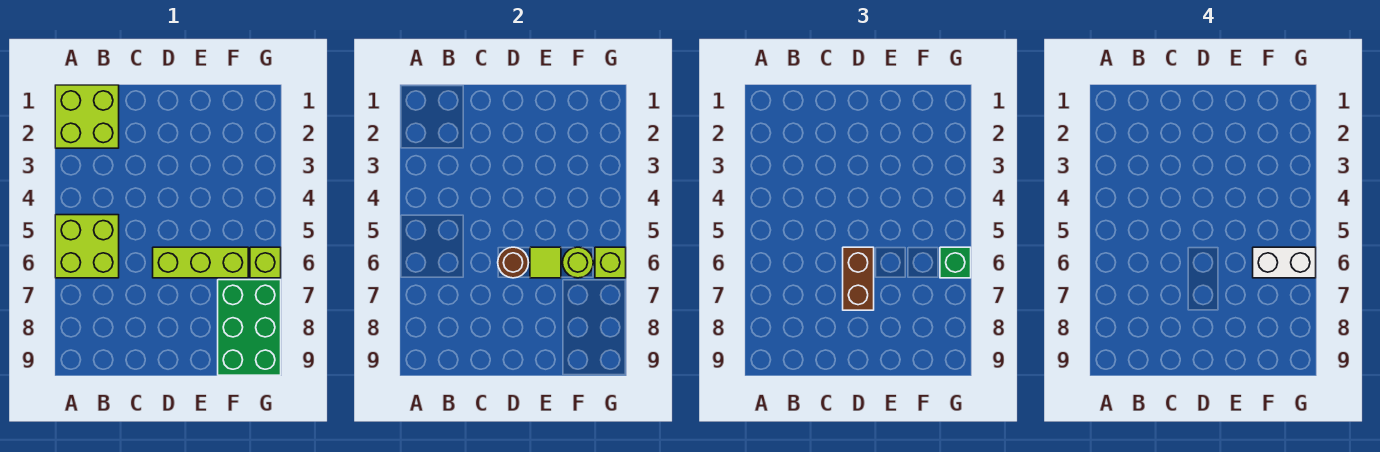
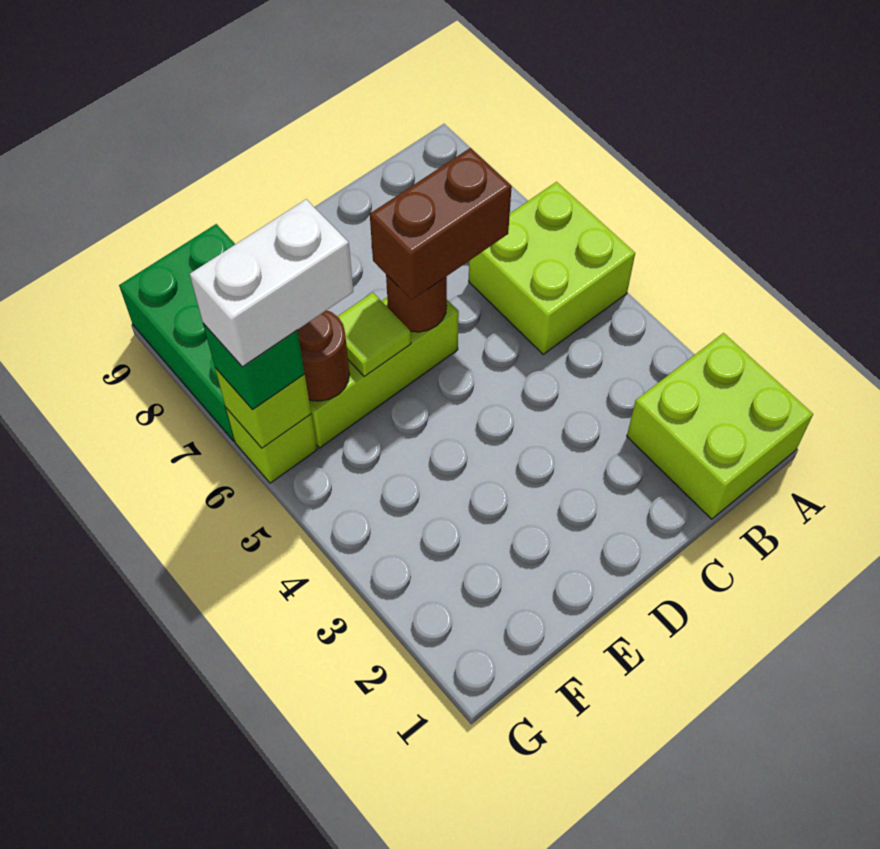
brown 1x2 brick [843,247,874,310] -> brown 1x2 brick turned to [370,148,512,300]
lime 1x1 round brick [563,247,593,278] -> brown 1x1 round brick [297,310,350,401]

